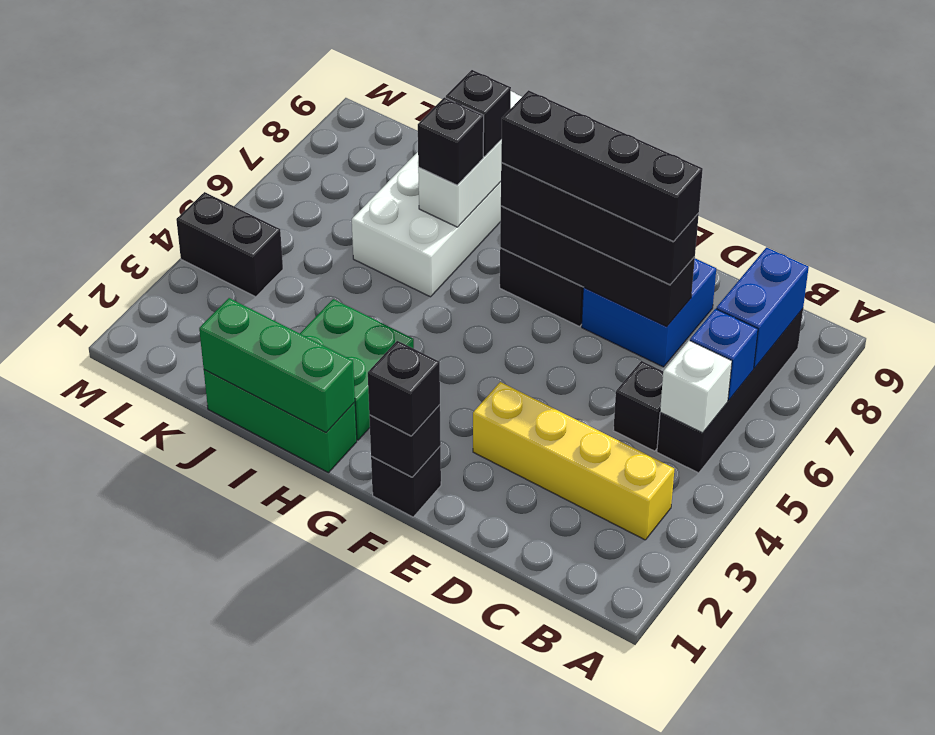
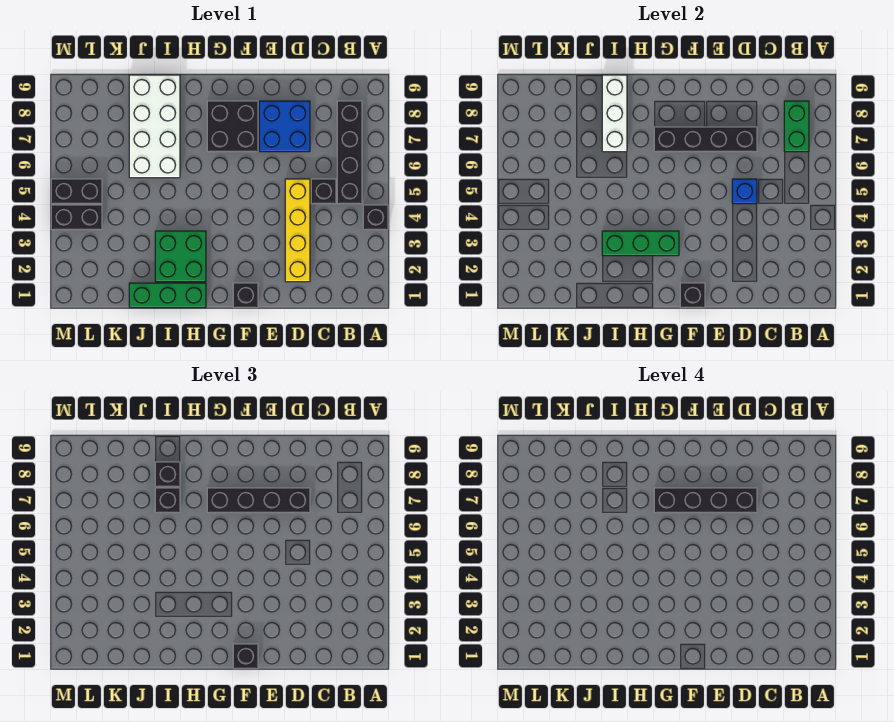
none -> black 1x1 brick [363,205,388,230]
yellow 1x4 brick [473,382,674,540] -> yellow 1x4 brick turned to [285,179,310,282]
white 1x1 brick [660,341,732,433] -> none
blue 1x1 brick [690,309,758,400] -> blue 1x1 brick moved to [732,179,757,204]
blue 1x2 brick [716,247,809,368] -> green 1x2 brick [784,101,809,152]
green 1x3 brick [199,298,355,433] -> green 1x3 brick moved to [602,231,679,256]
none -> black 1x2 brick [51,179,102,204]

